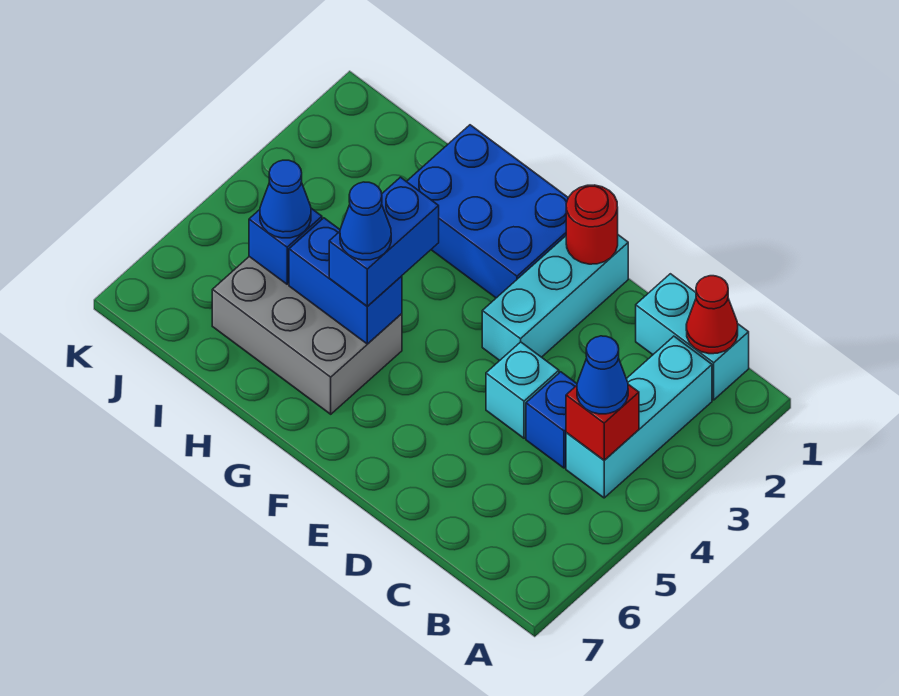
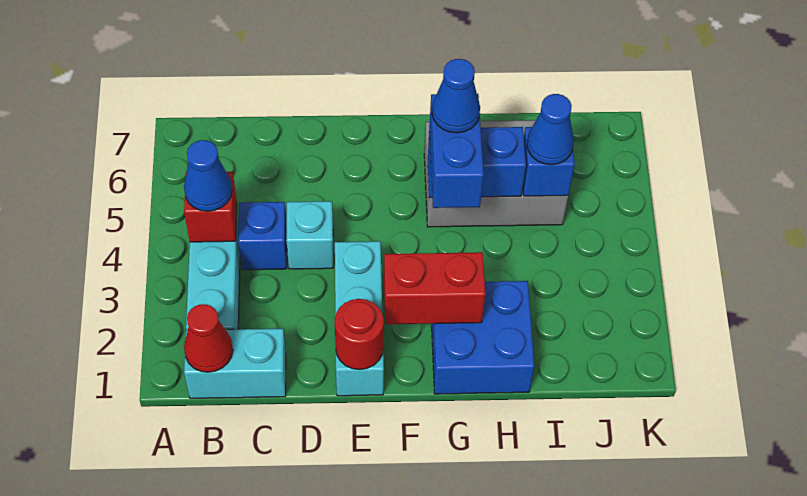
blue 2x3 brick [406,125,568,298] -> blue 2x2 brick [432,281,534,394]
none -> red 1x2 brick [384,252,485,324]

